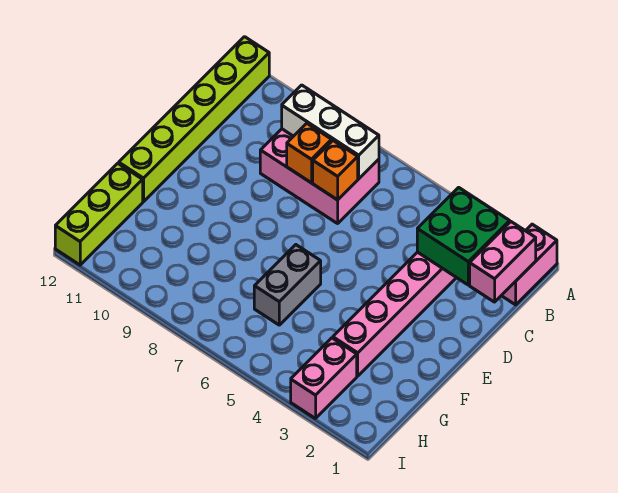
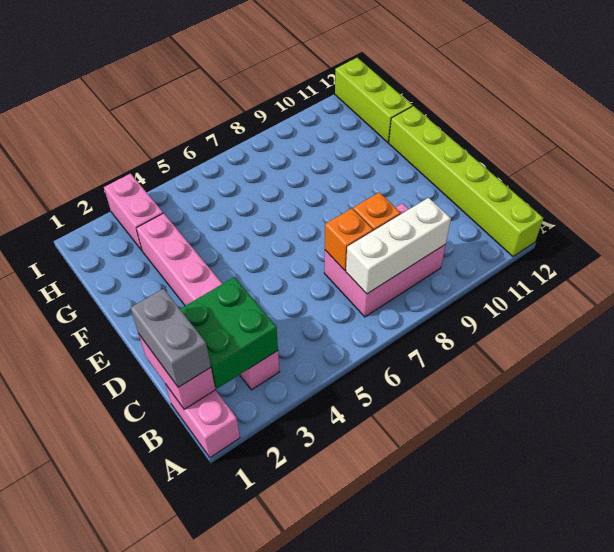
grey 1x2 brick [254,245,321,325] -> grey 1x2 brick moved to [130,289,211,387]

